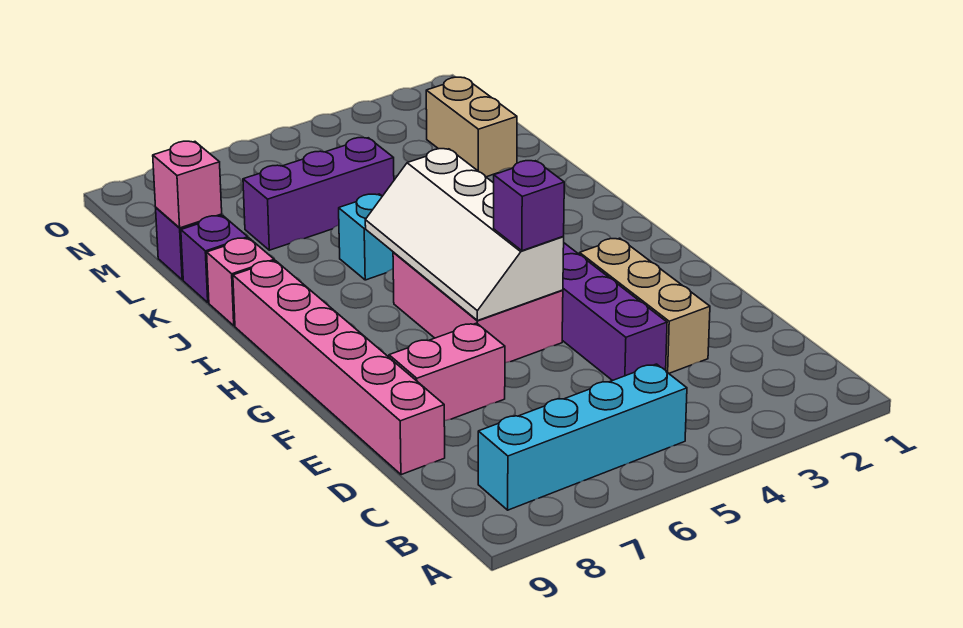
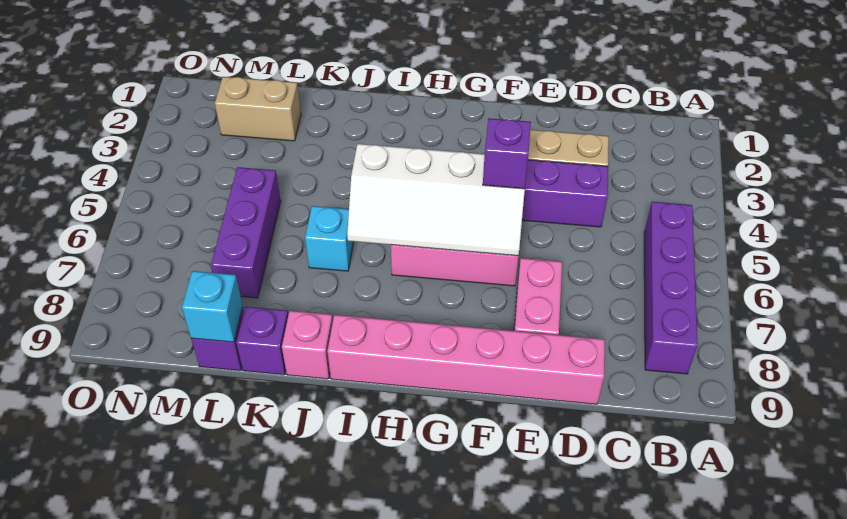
cyan 1x4 brick [478,364,687,510] -> purple 1x4 brick [644,202,698,374]
pink 1x1 brick [153,141,222,228] -> cyan 1x1 brick [182,271,243,342]

